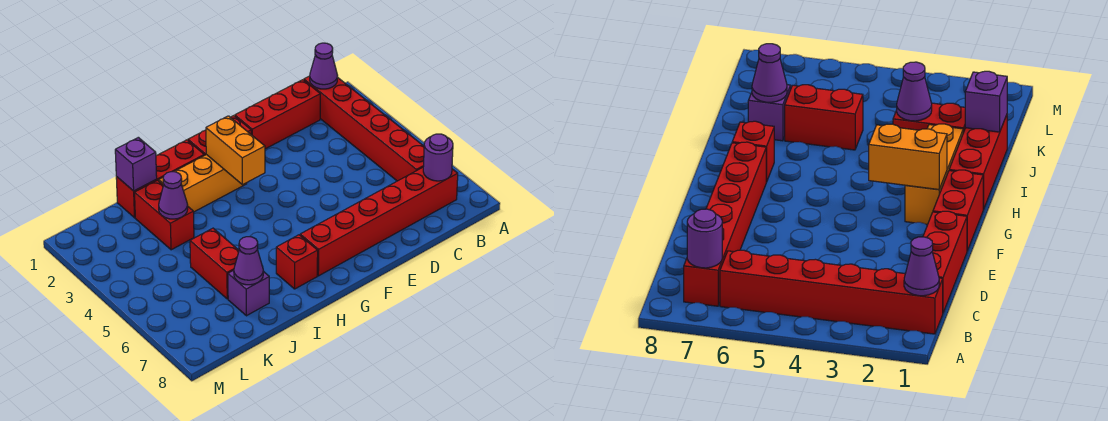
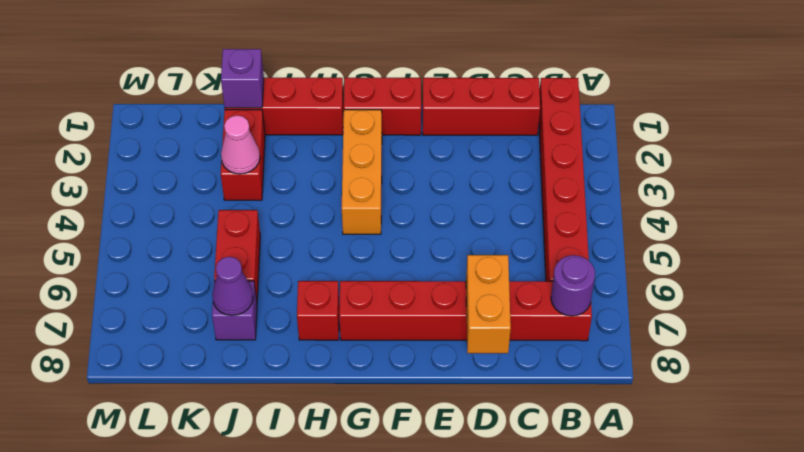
purple 1x1 cone [310,43,338,89] -> none
orange 1x3 brick [159,155,247,212] -> orange 1x3 brick turned to [342,110,382,234]
orange 1x2 brick [206,116,265,185] -> orange 1x2 brick moved to [466,255,511,353]
purple 1x1 cone [159,172,188,219] -> pink 1x1 cone [221,115,260,174]

